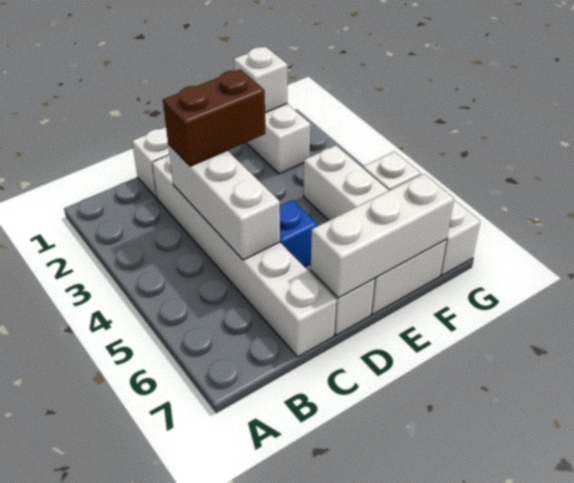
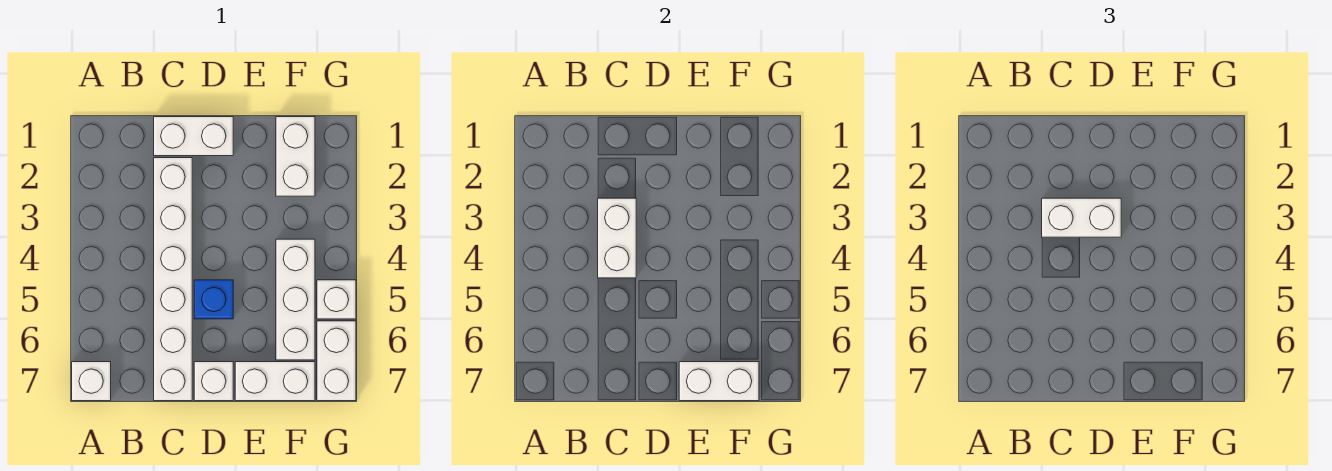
white 1x3 brick [168,144,280,260] -> white 1x2 brick [598,198,636,278]
brown 1x2 brick [163,69,265,166] -> white 1x2 brick [1042,198,1121,237]
white 1x3 brick [311,174,454,298] -> white 1x2 brick [679,362,759,401]
white 1x1 brick [234,47,287,113] -> white 1x1 brick moved to [72,362,111,401]

